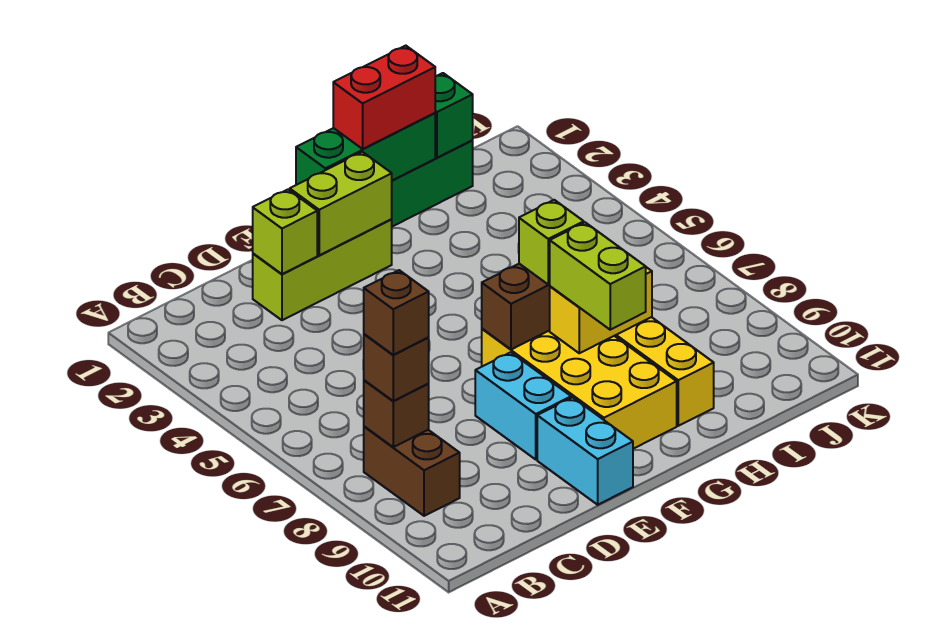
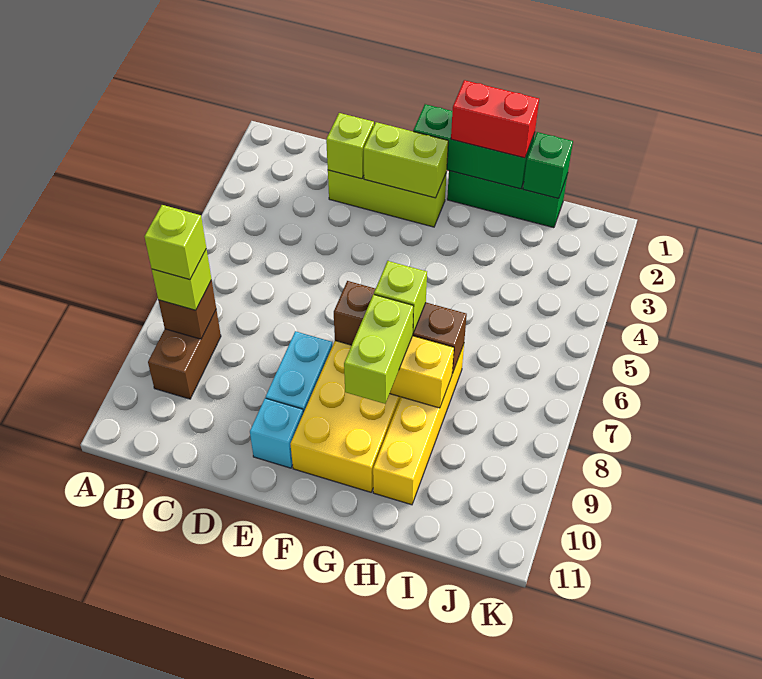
brown 1x1 brick [363,334,429,401] -> lime 1x1 brick [152,249,211,310]
brown 1x1 brick [364,270,429,355] -> lime 1x1 brick [144,205,206,280]
cyan 1x2 brick [537,397,633,505] -> cyan 1x1 brick [250,398,303,468]

